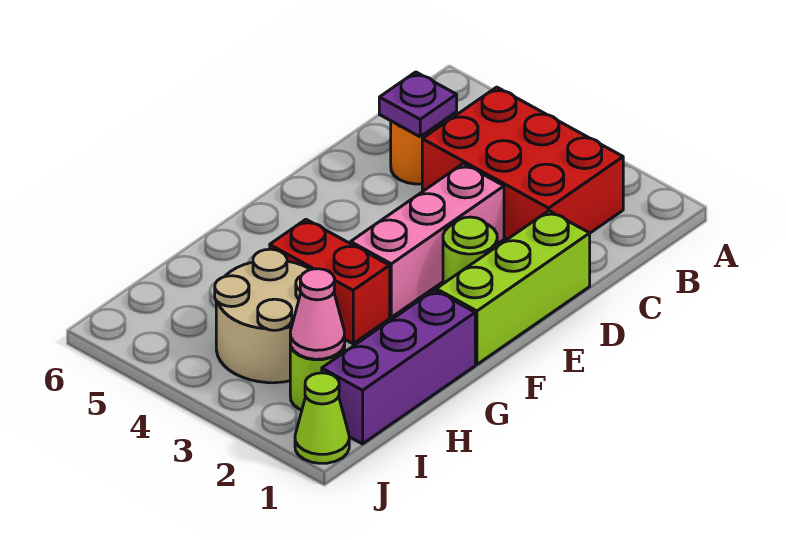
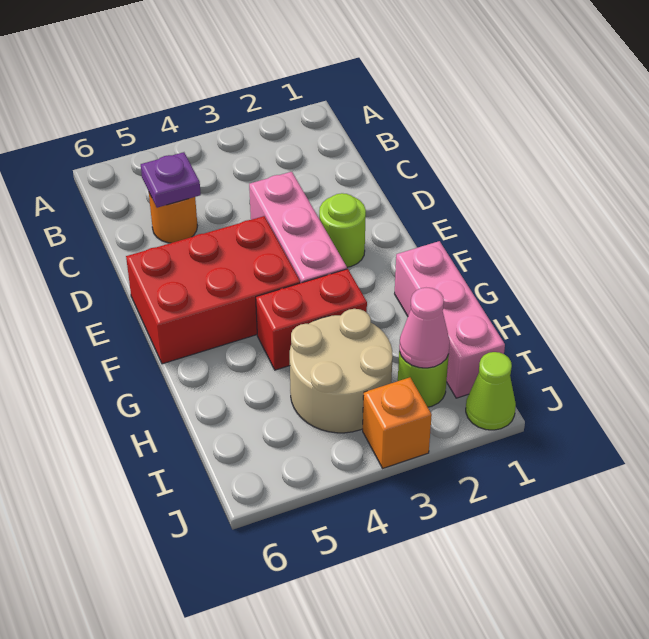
red 2x3 brick [422,87,623,239] -> red 2x3 brick moved to [126,216,300,364]
lime 1x3 brick [436,211,590,364] -> none
purple 1x3 brick [322,290,475,444] -> pink 1x3 brick [395,241,505,398]
none -> orange 1x1 brick [363,377,432,468]

